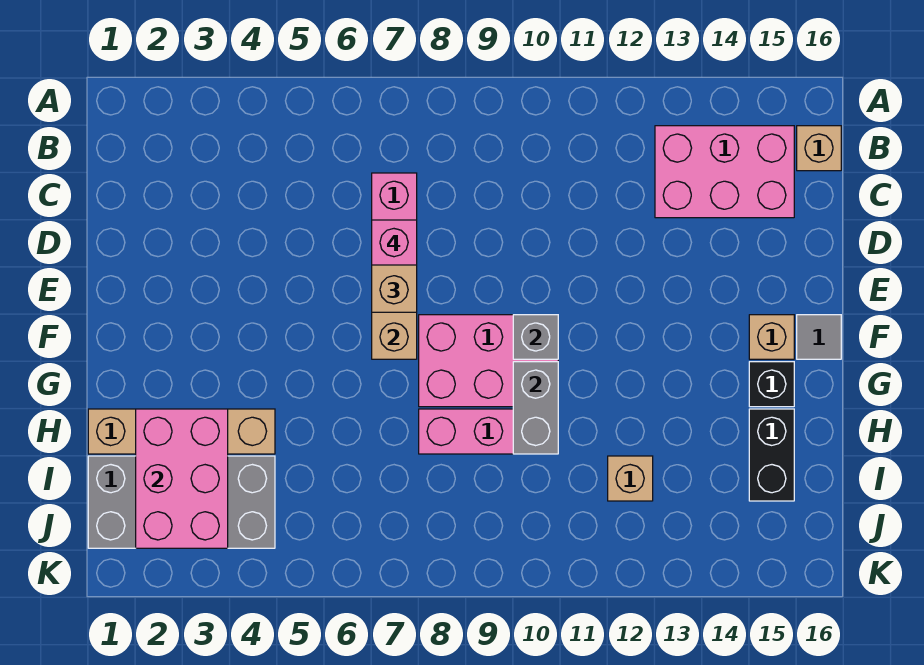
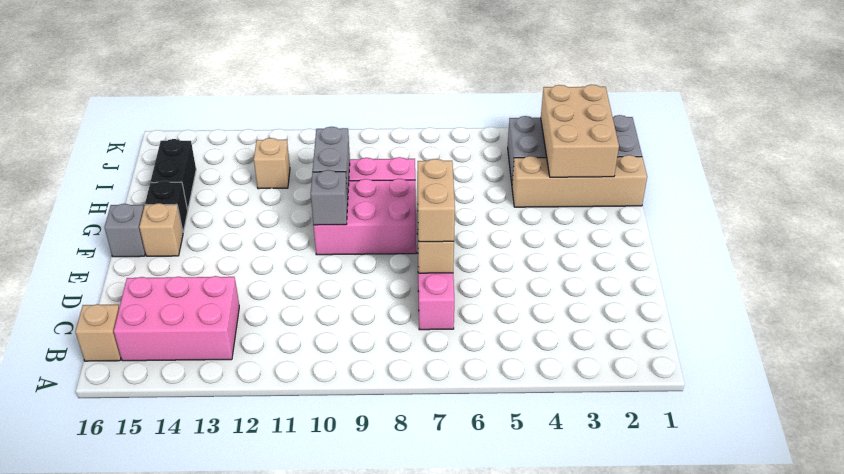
pink 1x1 brick [372,220,417,265] -> none
grey 1x1 tile [797,315,841,359] -> grey 1x1 brick [105,204,145,257]
pink 2x3 brick [136,409,228,548] -> tan 2x3 brick [541,85,619,177]

